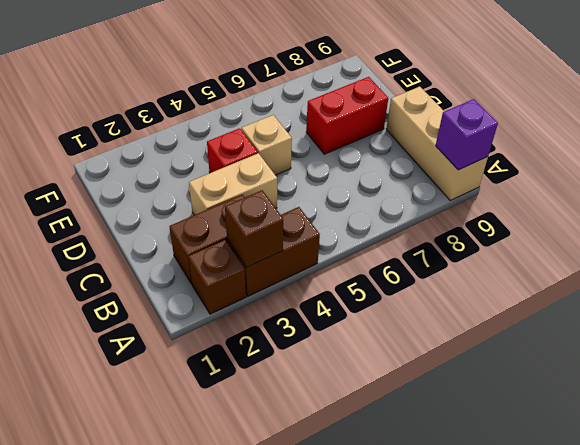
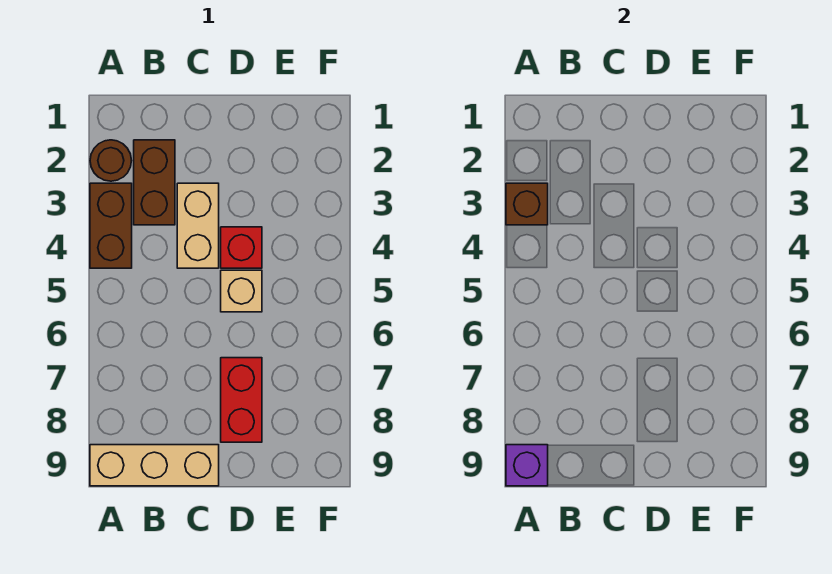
brown 1x1 brick [188,240,246,314] -> brown 1x1 round brick [90,140,132,181]

